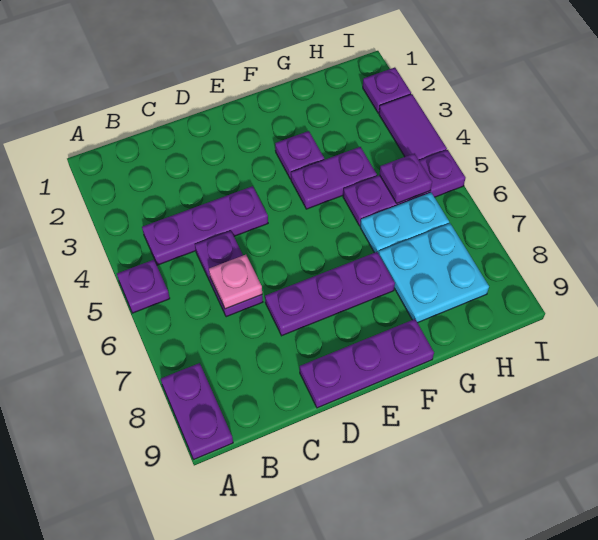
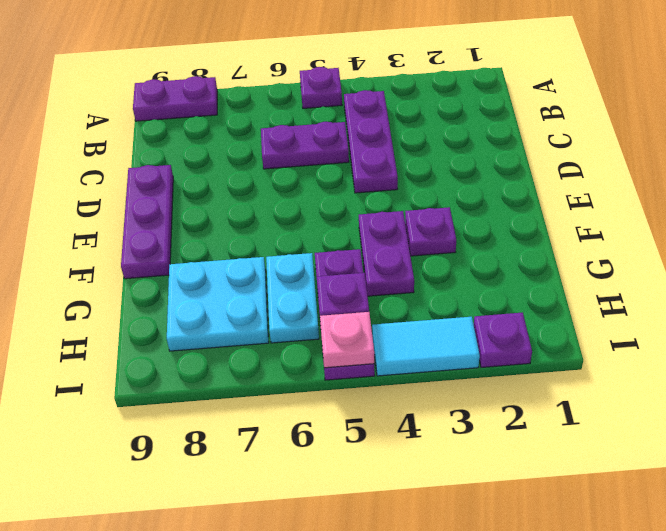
pink 1x1 plate [209,255,262,309] -> pink 1x1 plate moved to [320,312,374,368]
purple 1x3 plate [265,252,395,336] -> none
purple 1x2 tile [379,94,447,160] -> cyan 1x2 tile [372,317,480,376]

